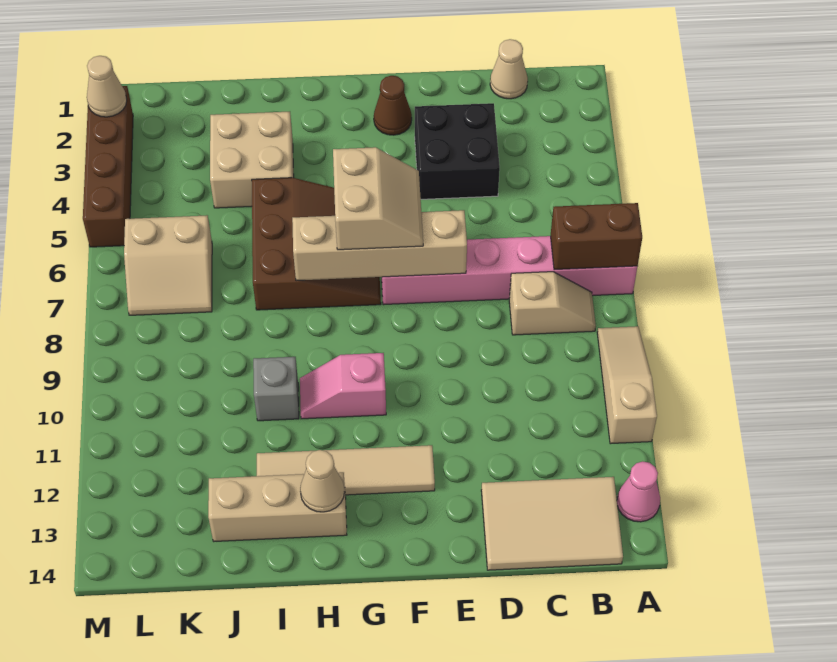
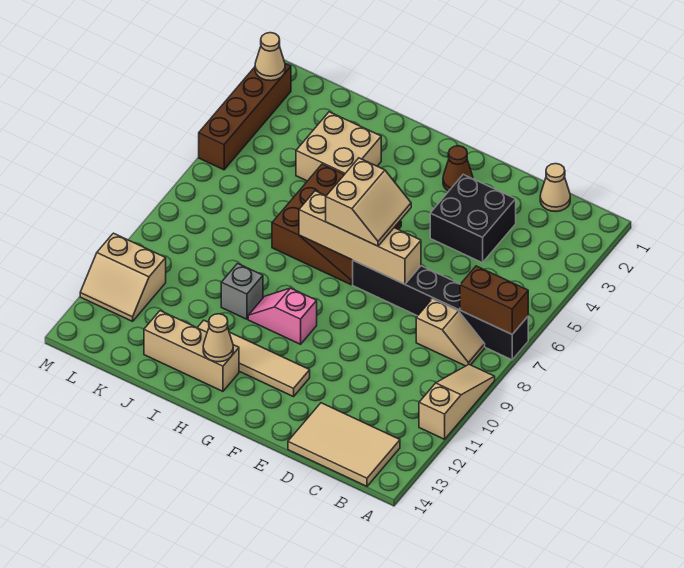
pink 1x6 brick [382,236,637,305] -> black 1x6 brick [353,261,528,360]
pink 1x1 cone [617,461,660,522] -> none
tan 2x2 slope [124,215,212,315] -> tan 2x2 slope moved to [80,233,166,321]

